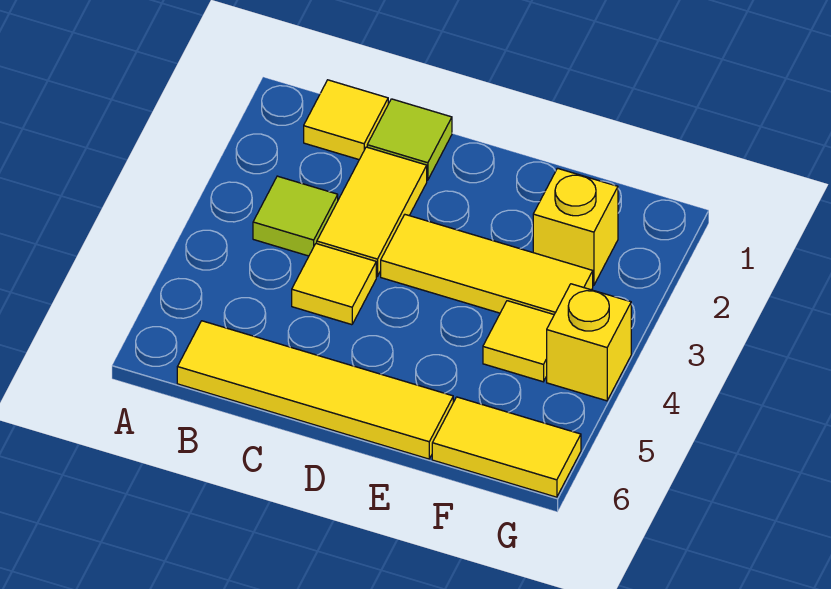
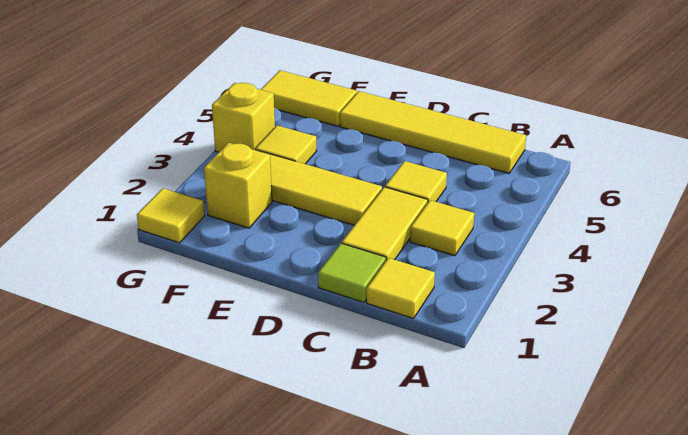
lime 1x1 tile [253,176,338,256] -> yellow 1x1 tile [410,200,474,256]
none -> yellow 1x1 tile [137,188,205,243]

